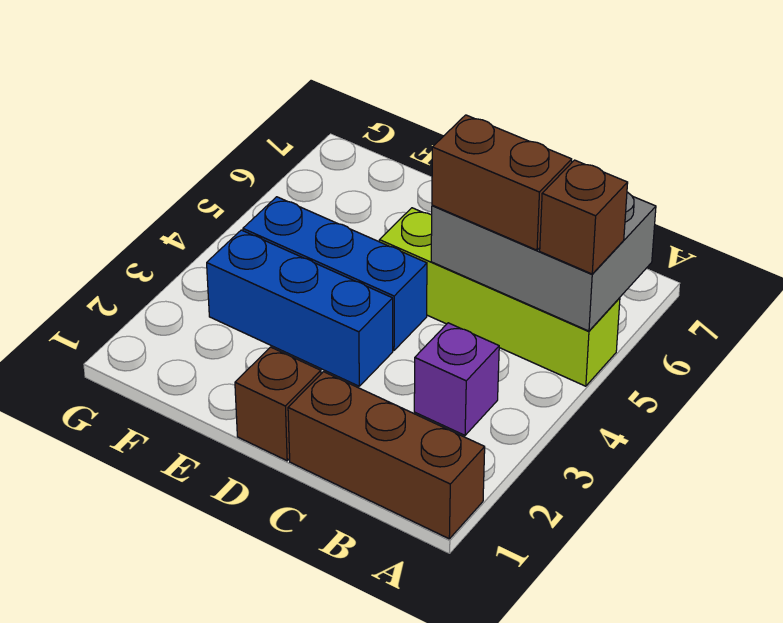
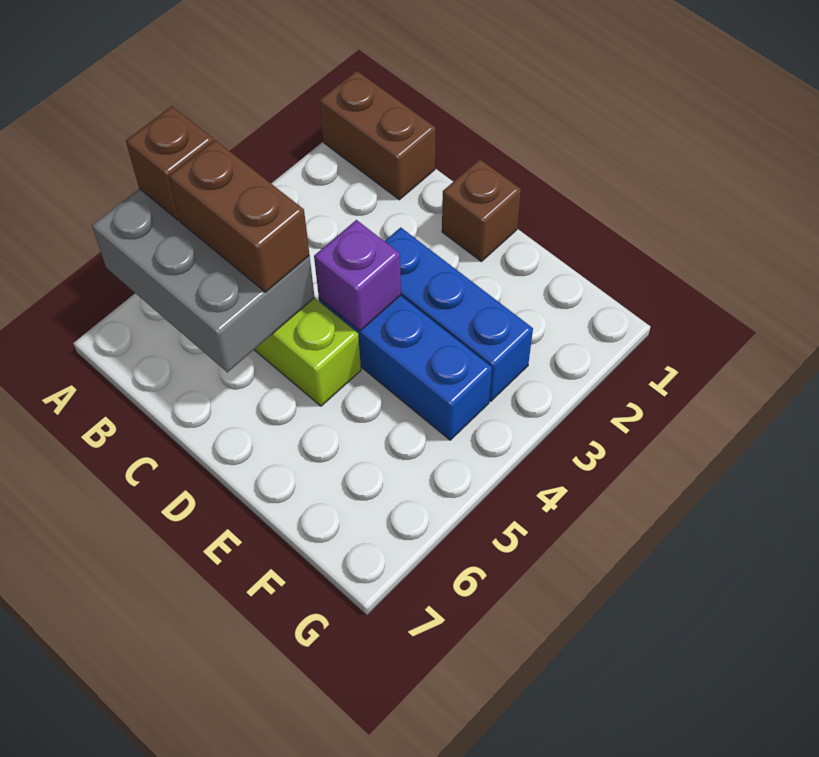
brown 1x3 brick [288,372,485,539] -> brown 1x2 brick [320,71,436,200]
purple 1x1 brick [414,323,499,435] -> purple 1x1 brick moved to [314,220,401,331]

